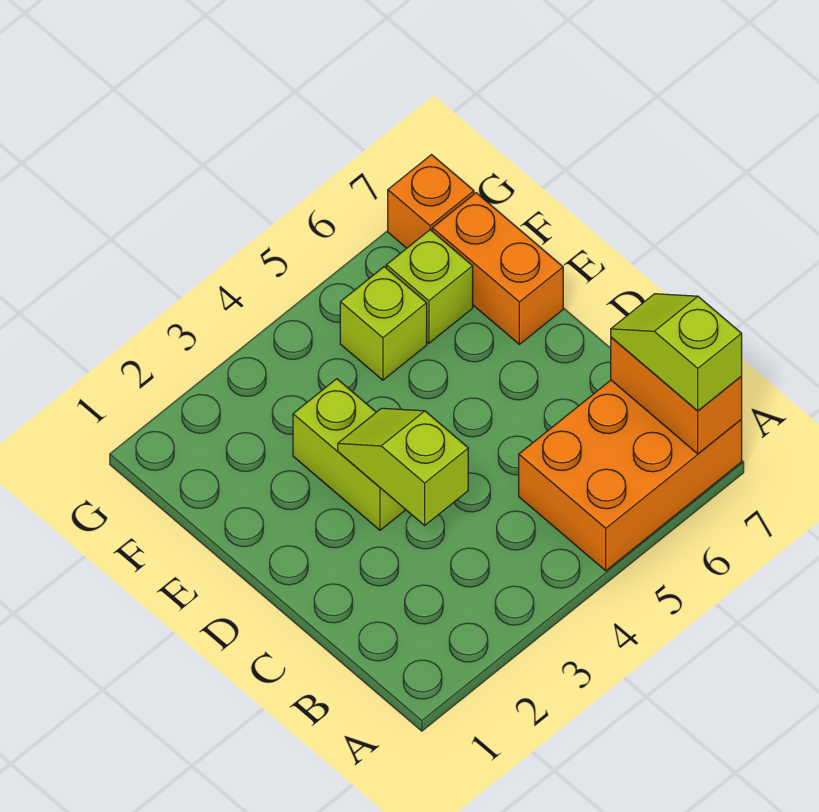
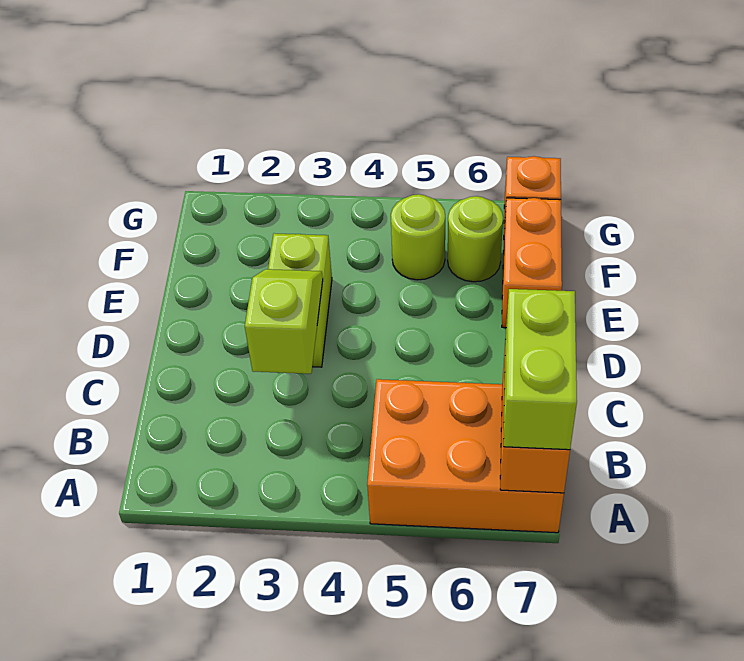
lime 1x2 slope [611,294,742,411] -> lime 1x2 brick [503,289,577,450]
lime 1x1 brick [340,267,427,380] -> lime 1x1 round brick [391,194,445,280]
lime 1x1 brick [386,230,473,343] -> lime 1x1 round brick [448,196,503,282]

